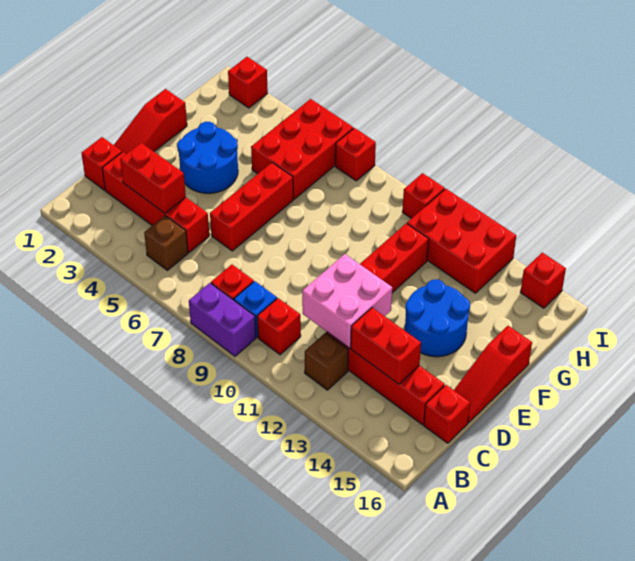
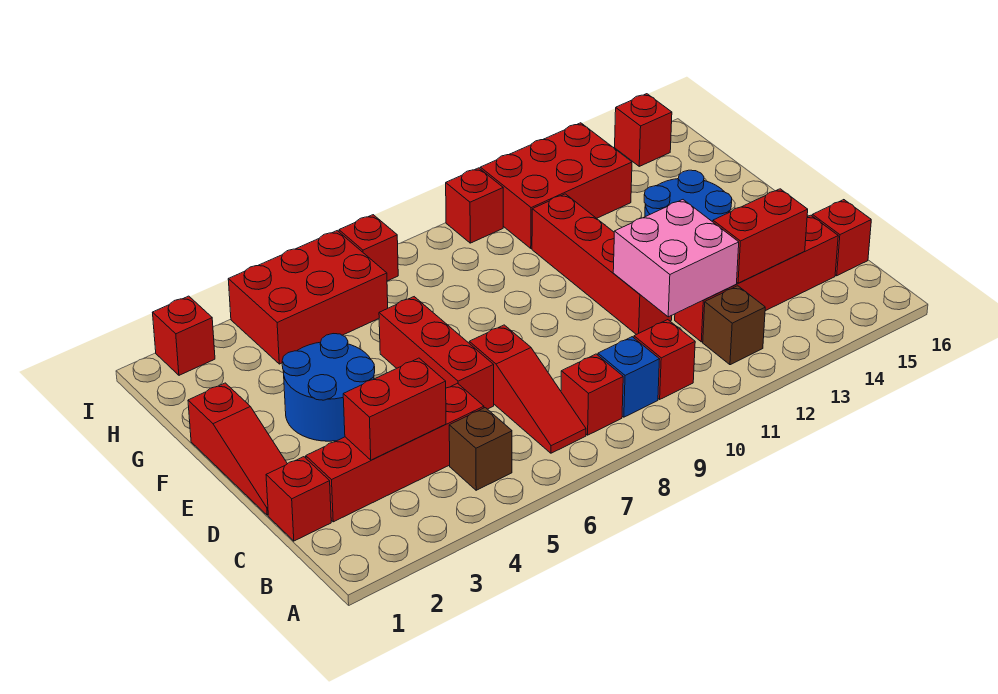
purple 1x2 brick [189,283,256,356] -> none
red 1x3 slope [454,326,532,423] -> red 1x3 slope moved to [469,325,586,453]
red 2x3 brick [251,99,353,199] -> red 2x3 brick turned to [228,231,388,364]

